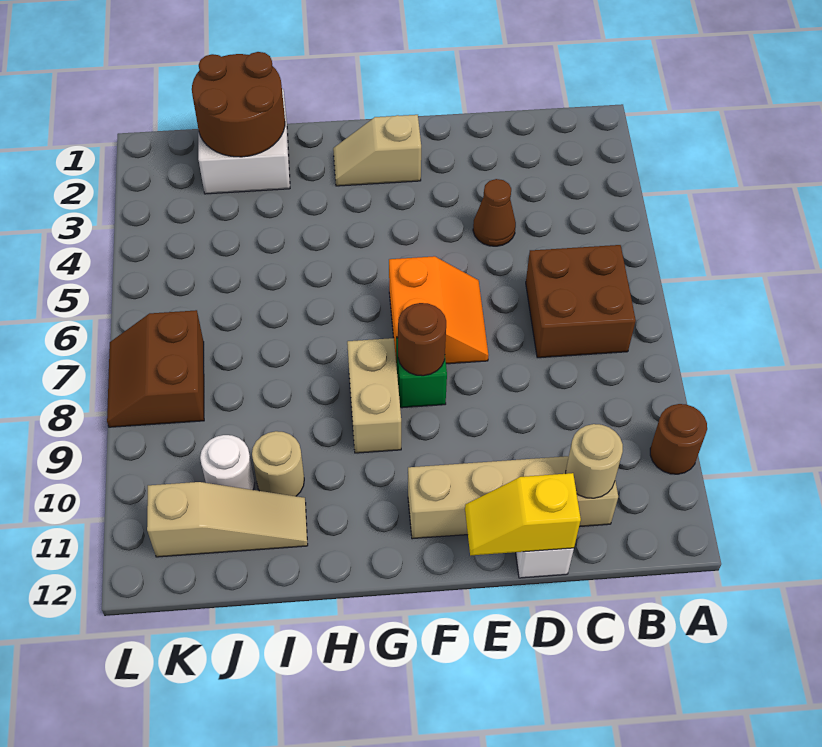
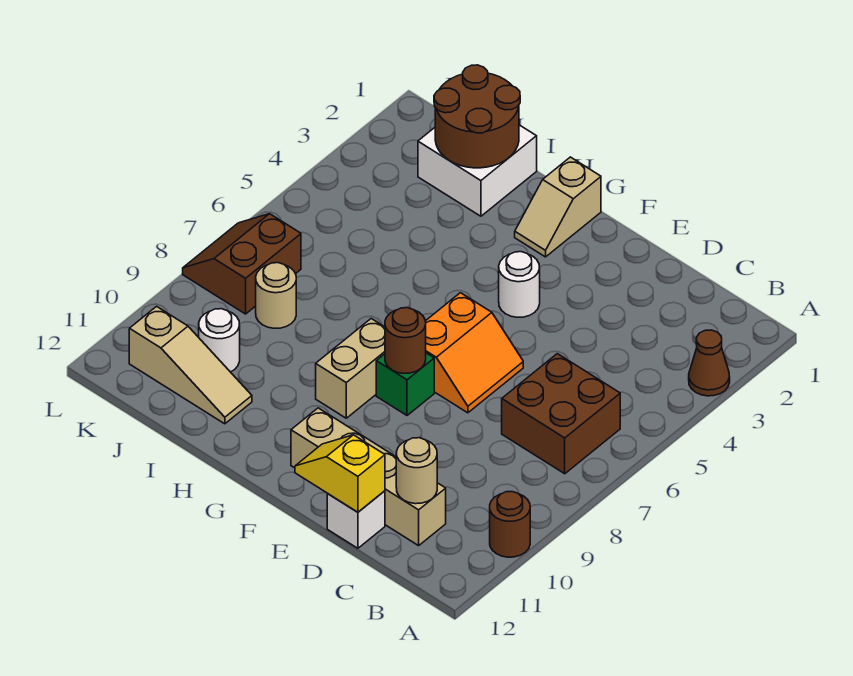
brown 1x1 cone [473,179,516,246] -> brown 1x1 cone moved to [689,330,730,396]
tan 1x2 slope [333,115,421,186] -> tan 1x2 slope turned to [515,157,601,257]
none -> white 1x1 round brick [499,252,540,317]
tan 1x1 round brick [252,431,304,496] -> tan 1x1 round brick moved to [256,263,296,328]

